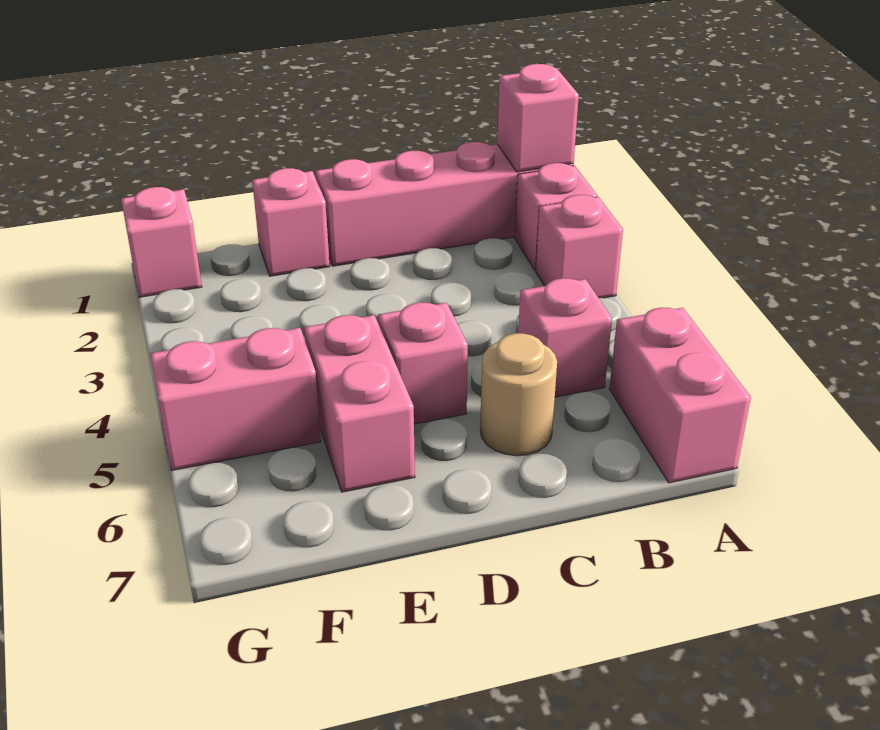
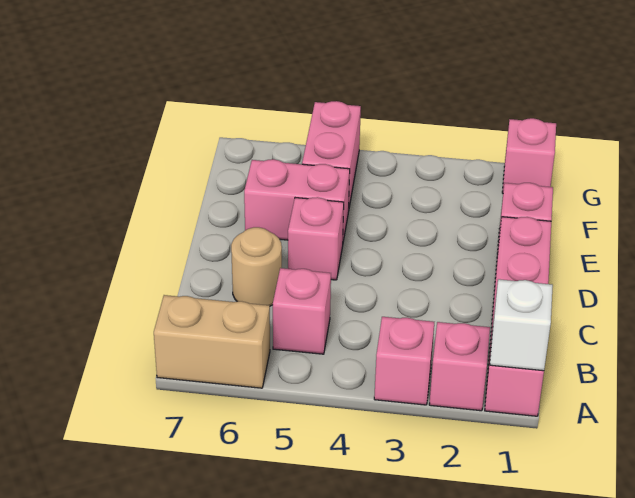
pink 1x1 brick [497,64,579,172] -> white 1x1 brick [490,279,553,371]
pink 1x2 brick [609,307,751,483] -> tan 1x2 brick [154,295,270,388]

